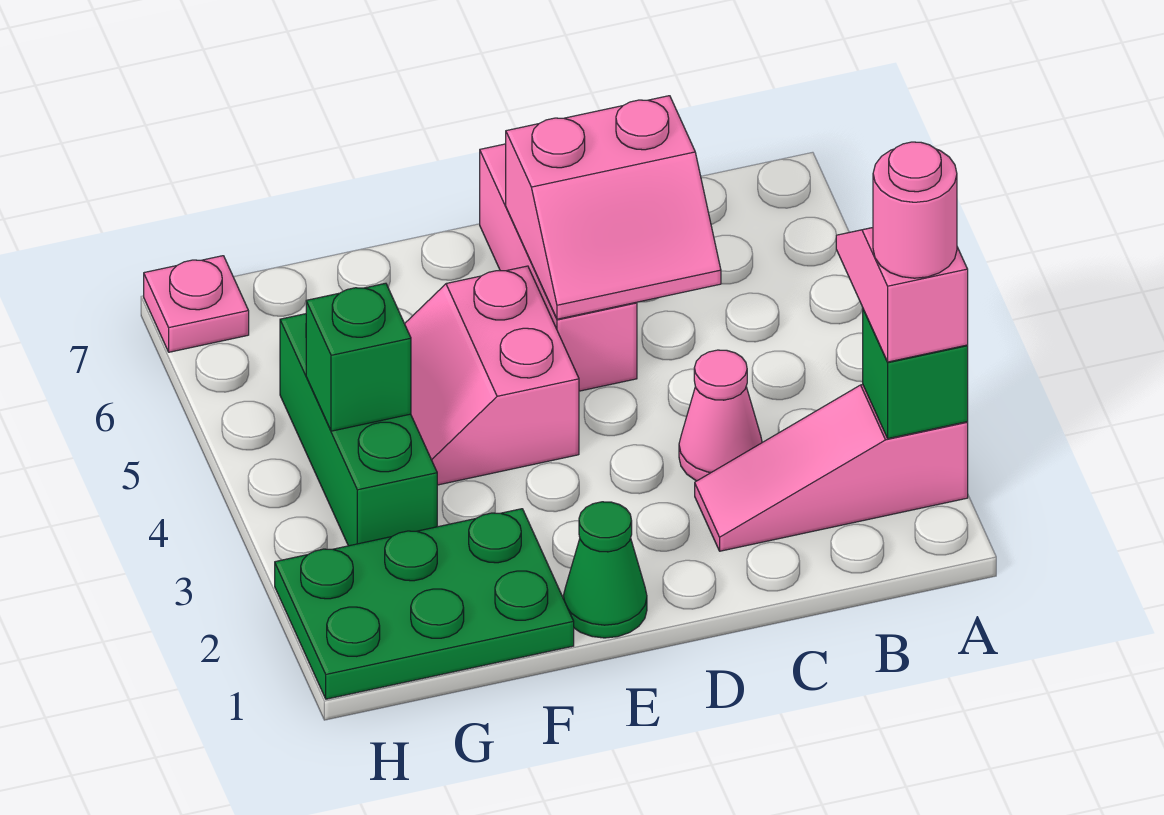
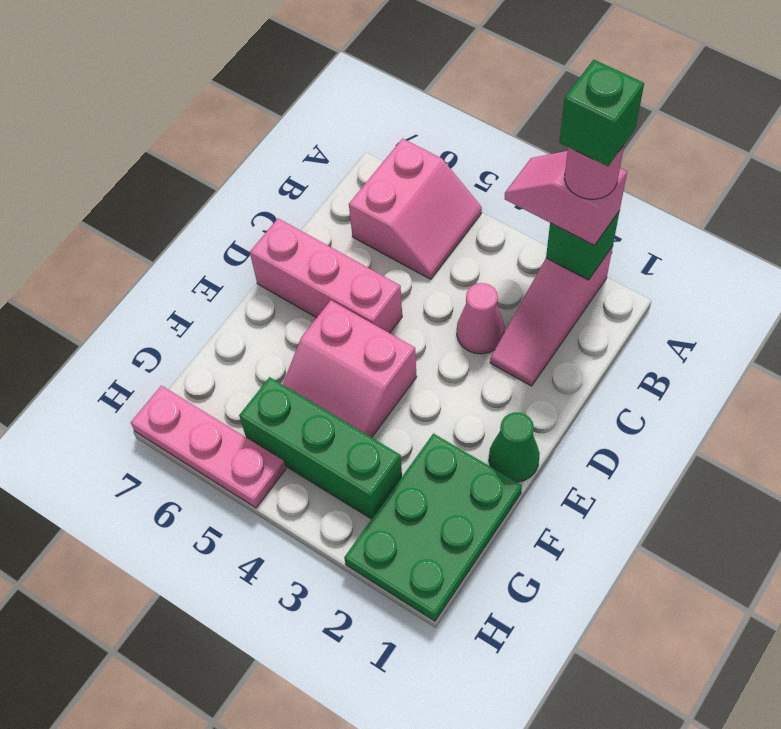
pink 2x2 slope [506,96,721,319] -> pink 2x2 slope moved to [349,139,482,279]
green 1x1 brick [306,283,411,431] -> green 1x1 brick moved to [559,60,644,166]
pink 1x1 plate [144,256,249,352] -> pink 1x3 plate [131,386,286,508]

